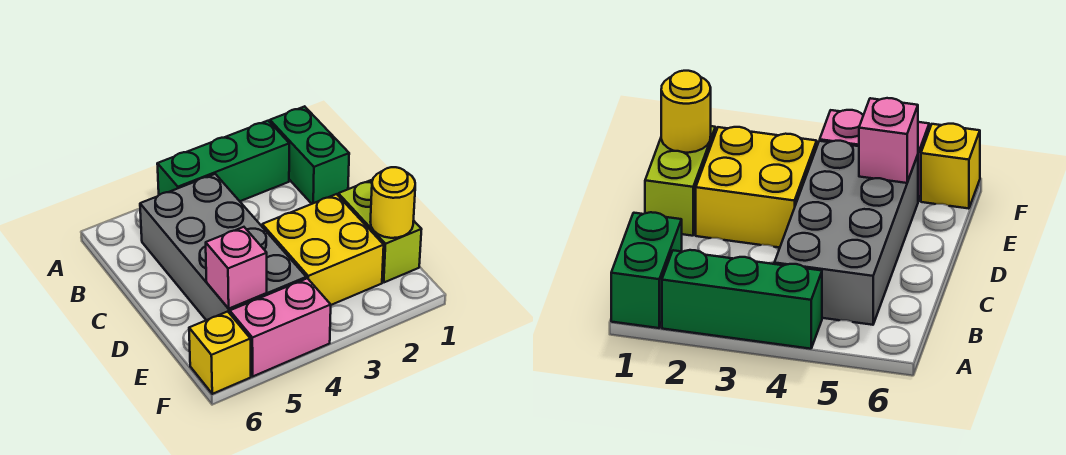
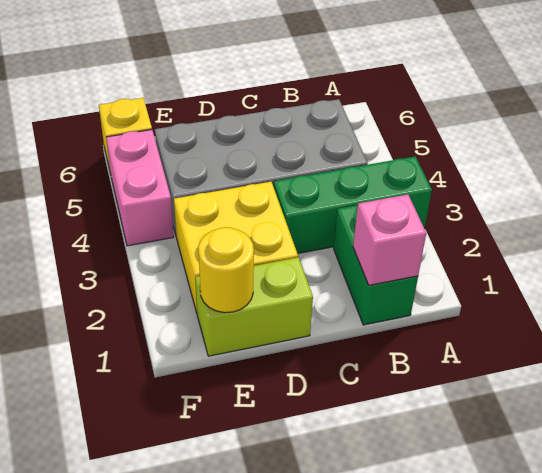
green 1x2 brick [270,106,349,204] -> green 1x2 brick turned to [334,205,418,325]
green 1x3 brick [157,121,289,201] -> green 1x3 brick turned to [274,156,432,254]
pink 1x1 brick [206,227,267,309] -> pink 1x1 brick moved to [353,194,426,285]

